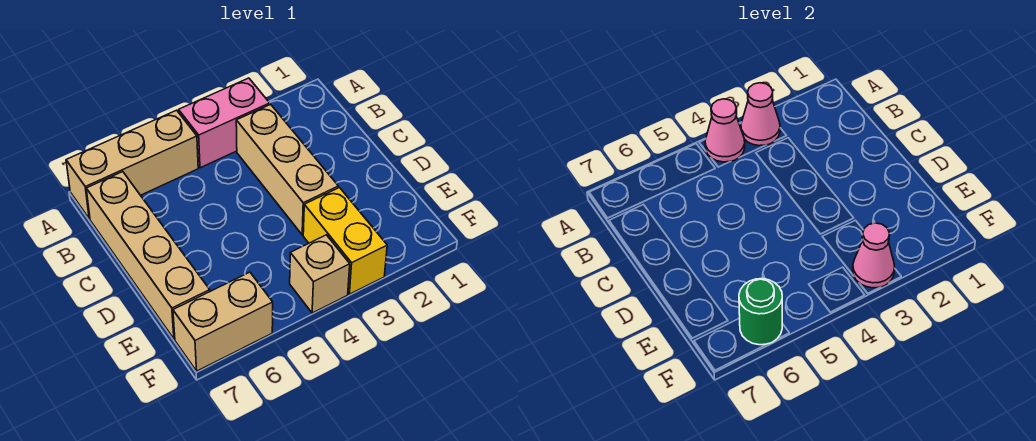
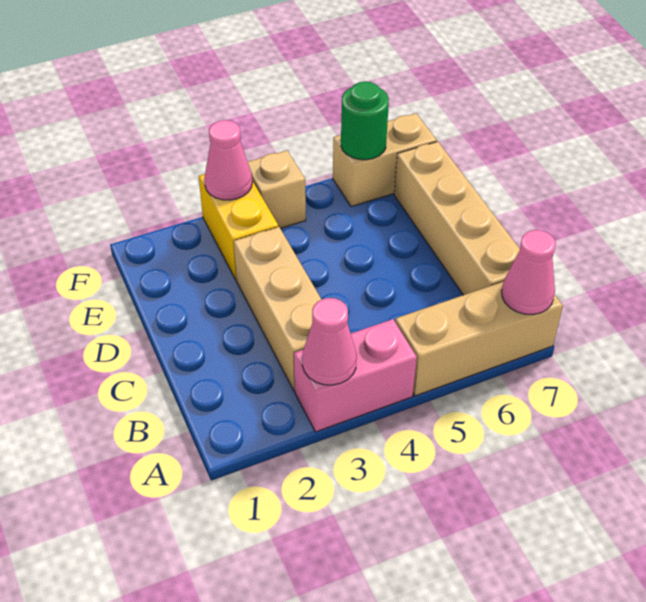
pink 1x1 cone [705,99,745,162] -> pink 1x1 cone moved to [502,230,556,315]

